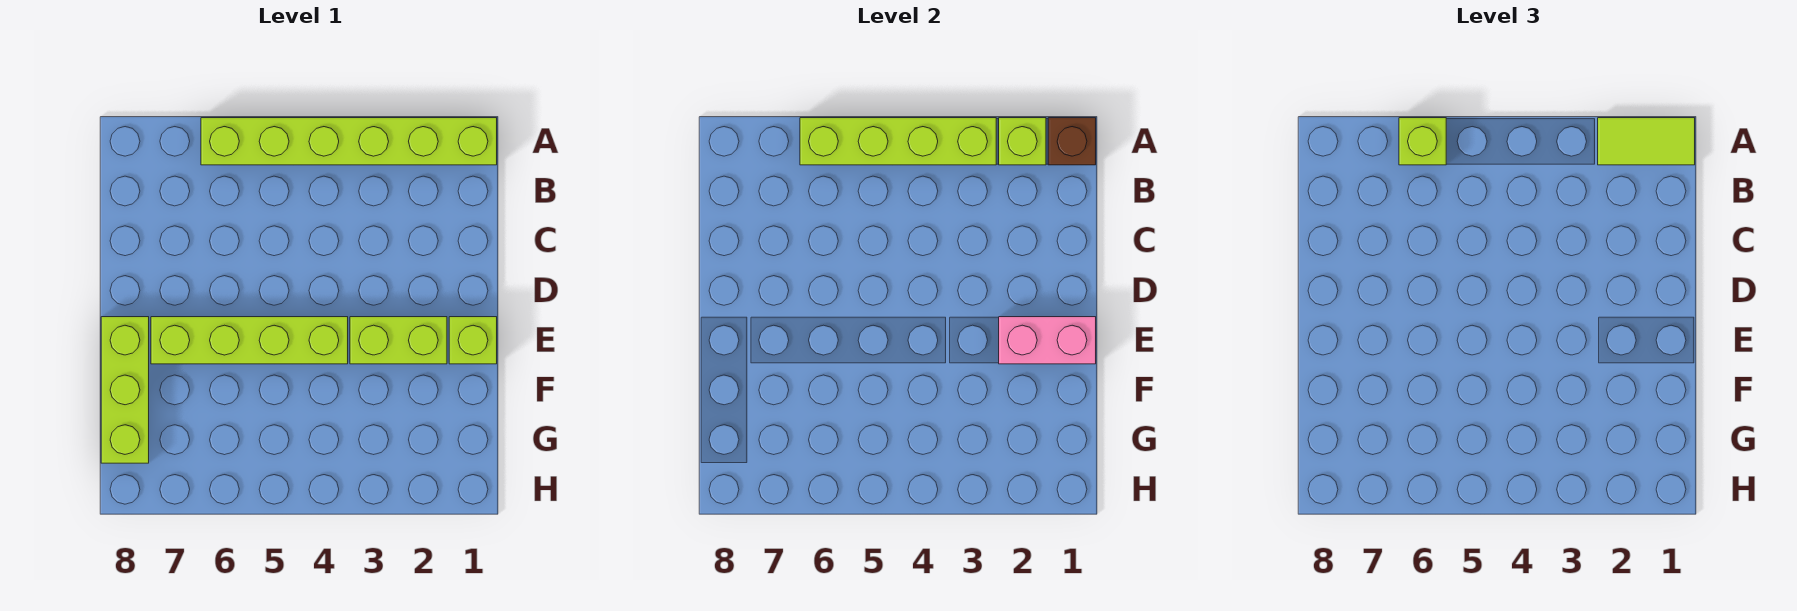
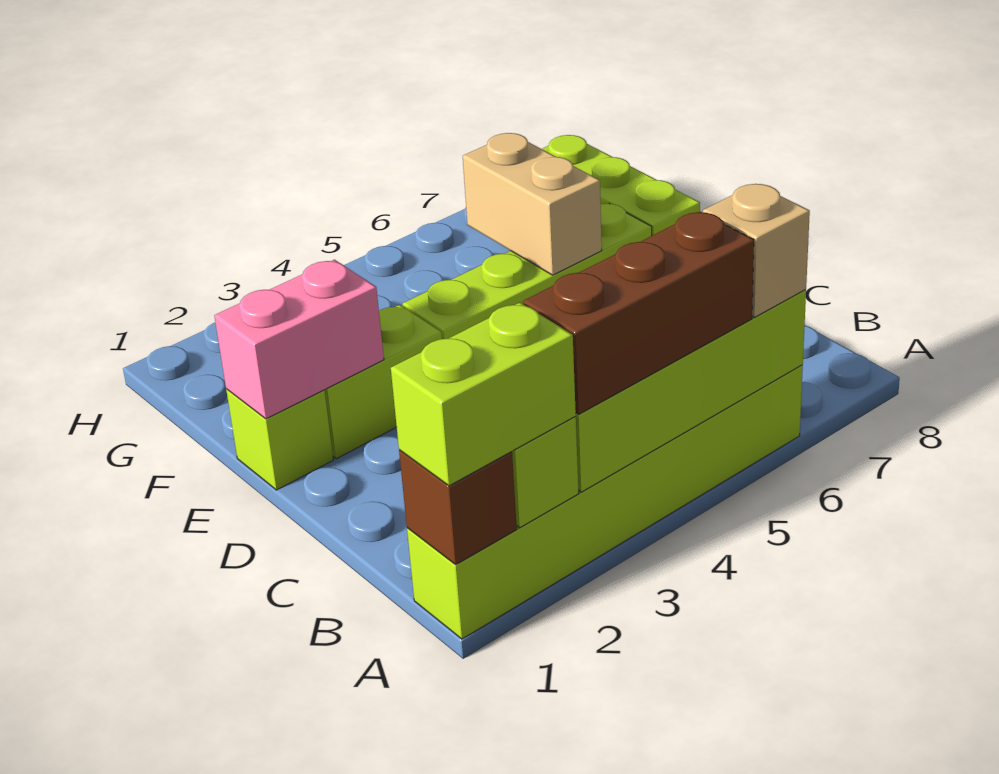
lime 1x2 tile [1598,118,1695,165] -> lime 1x2 brick [391,302,576,486]
none -> brown 1x3 brick [523,212,754,414]
lime 1x1 brick [1399,118,1446,165] -> tan 1x1 brick [703,184,810,317]
none -> tan 1x2 brick [463,133,602,275]

